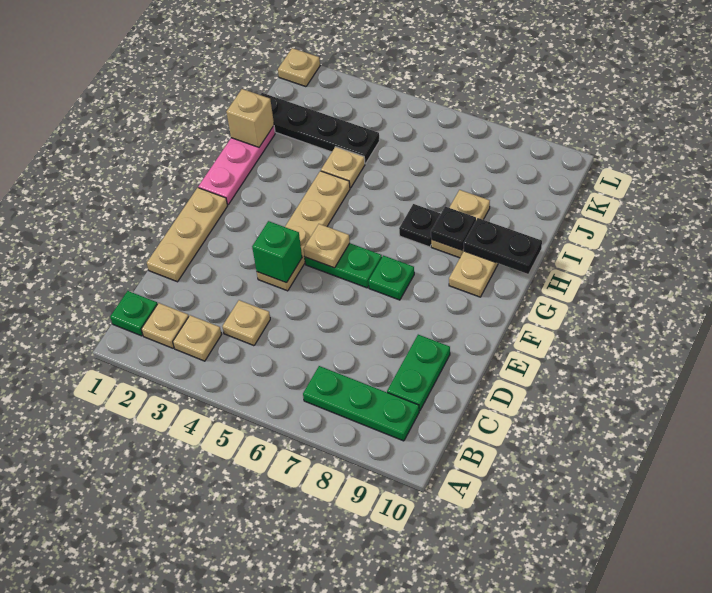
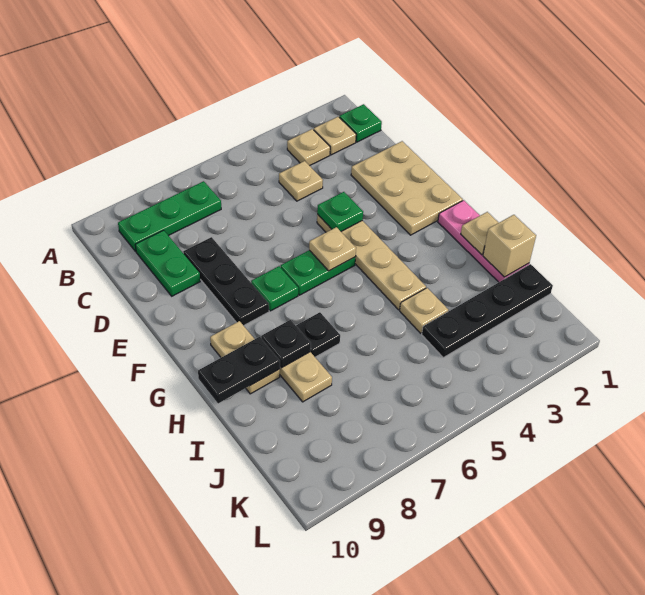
tan 1x3 plate [147,188,228,282] -> tan 2x3 plate [351,141,463,235]
none -> black 1x3 plate [183,237,269,326]
green 1x1 brick [252,221,302,283] -> green 1x1 plate [317,192,363,231]
tan 1x1 plate [278,48,320,87] -> tan 1x1 plate moved to [461,212,499,255]

